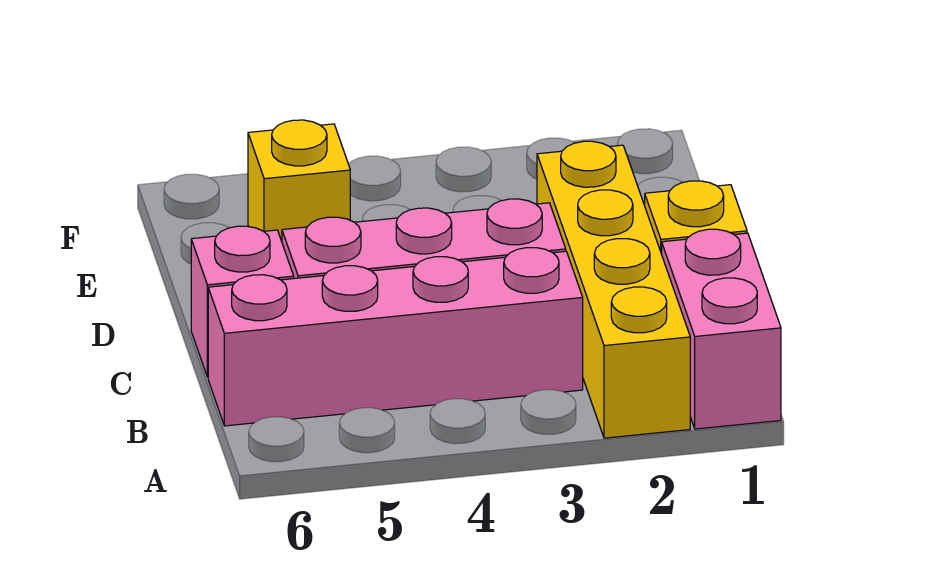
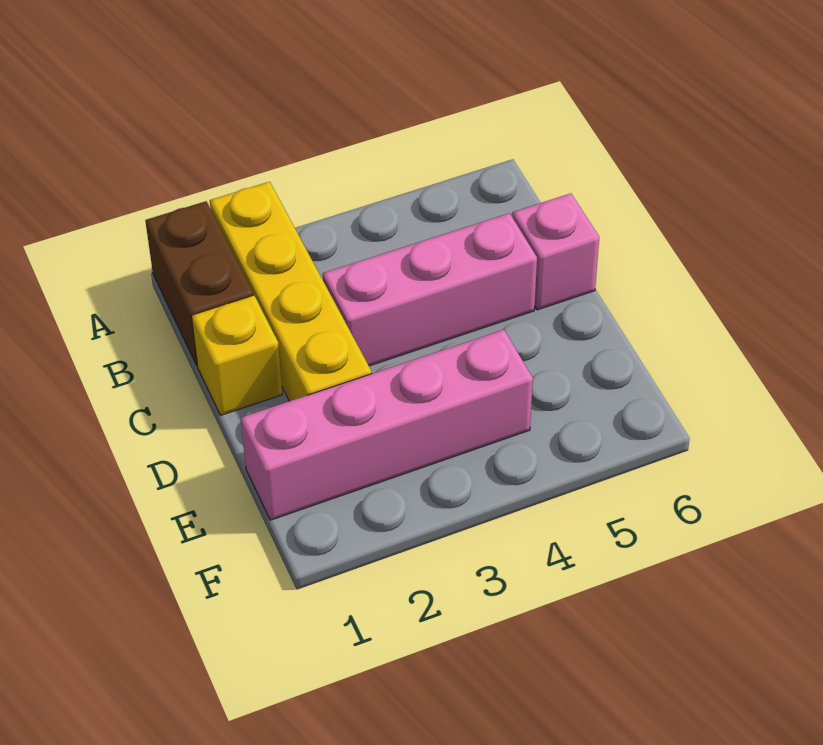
pink 1x2 brick [662,229,781,429] -> brown 1x2 brick [145,201,253,365]
pink 1x4 brick [208,248,583,426] -> pink 1x4 brick moved to [241,330,533,520]
yellow 1x1 brick [248,120,350,241] -> none

